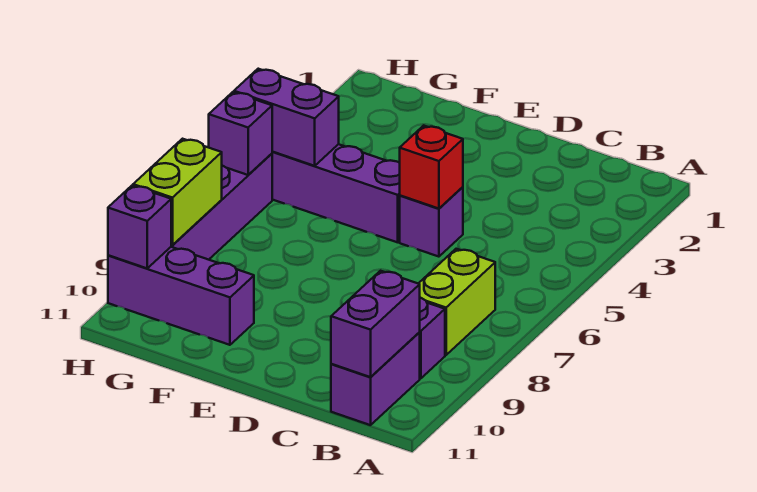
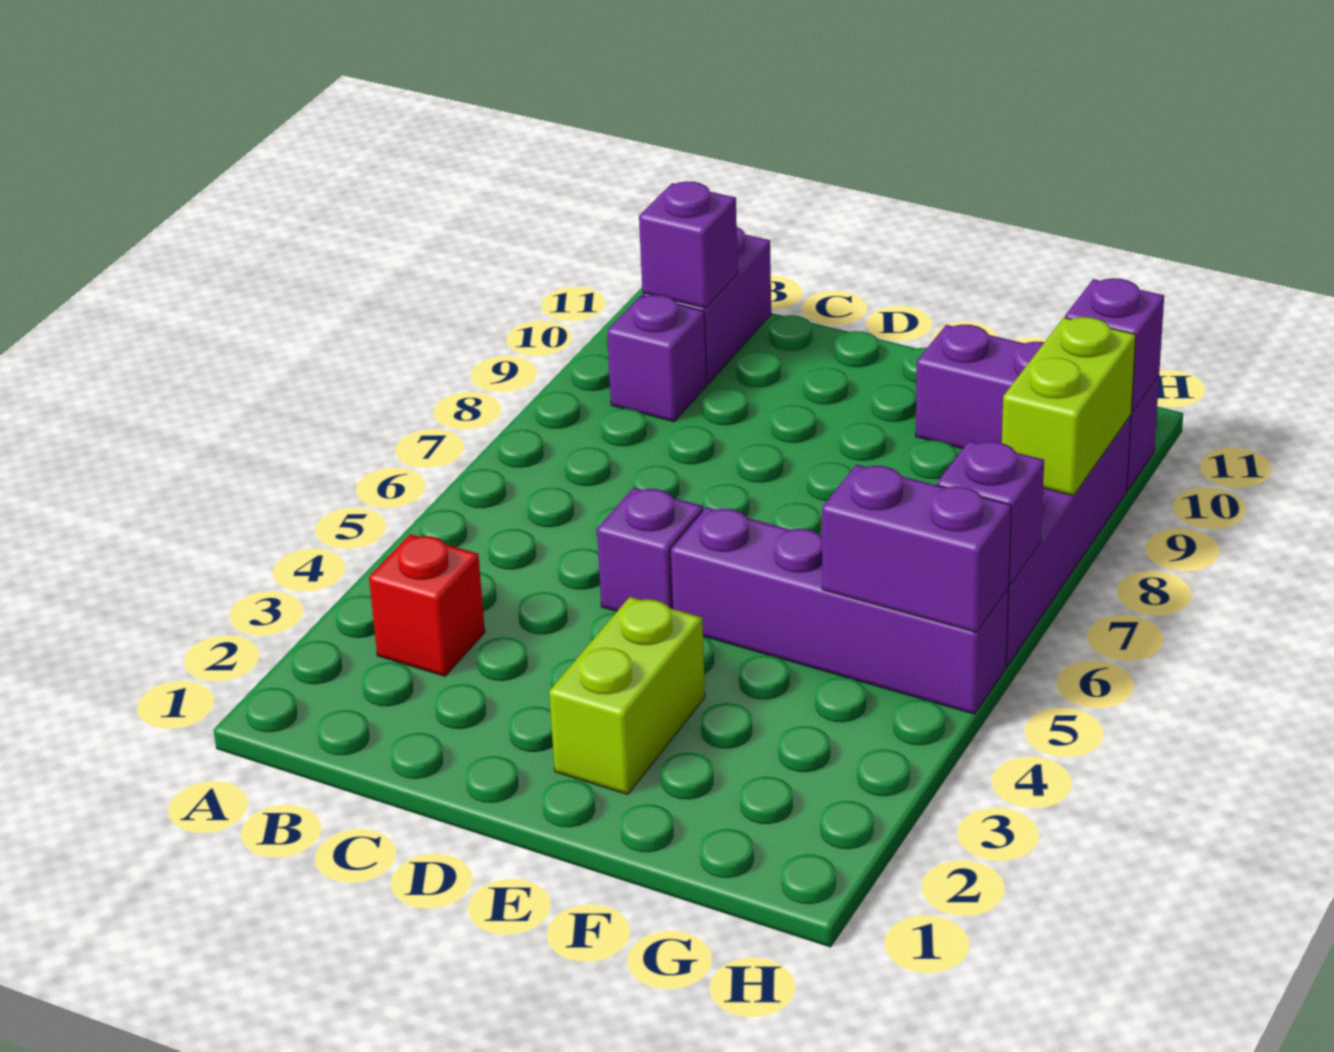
lime 1x2 brick [418,249,495,355] -> lime 1x2 brick moved to [549,597,705,794]
purple 1x2 brick [331,271,420,377] -> purple 1x1 brick [639,181,738,308]
red 1x1 brick [400,125,463,209] -> red 1x1 brick moved to [369,534,485,676]

